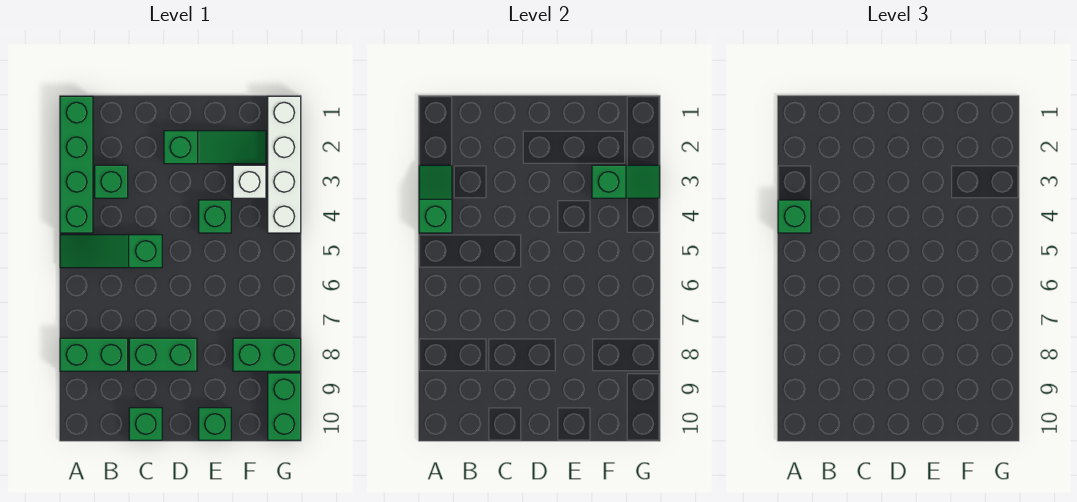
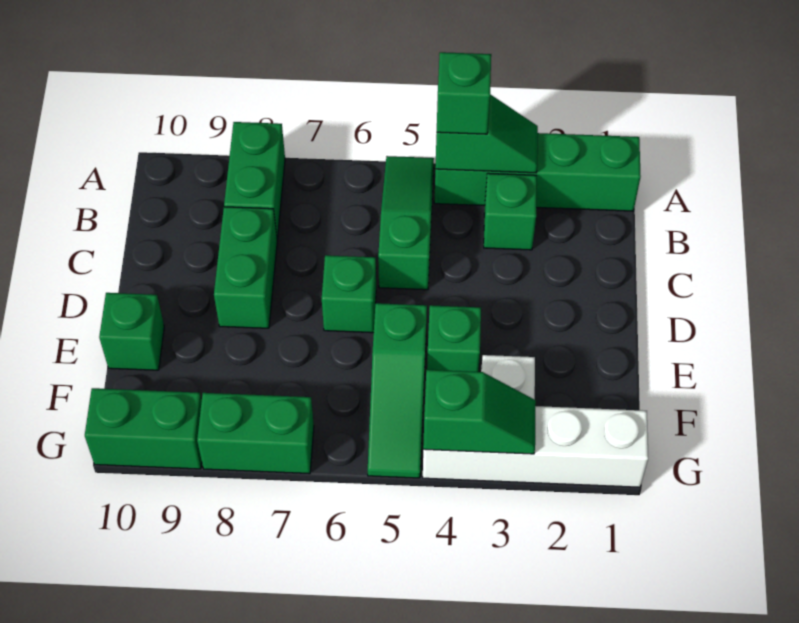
green 1x1 brick [129,408,162,440] -> green 1x1 brick moved to [322,255,376,333]
green 1x3 slope [164,131,266,164] -> green 1x3 slope moved to [368,303,427,478]
green 1x2 slope [592,165,660,198] -> green 1x2 slope turned to [423,370,536,454]
green 1x2 brick [233,338,301,371] -> green 1x2 brick turned to [197,393,314,474]

